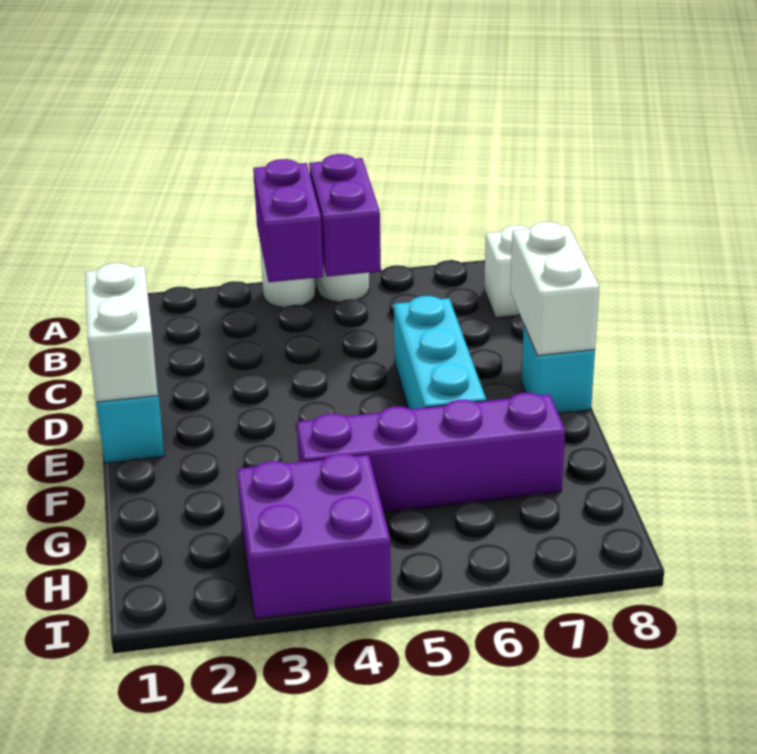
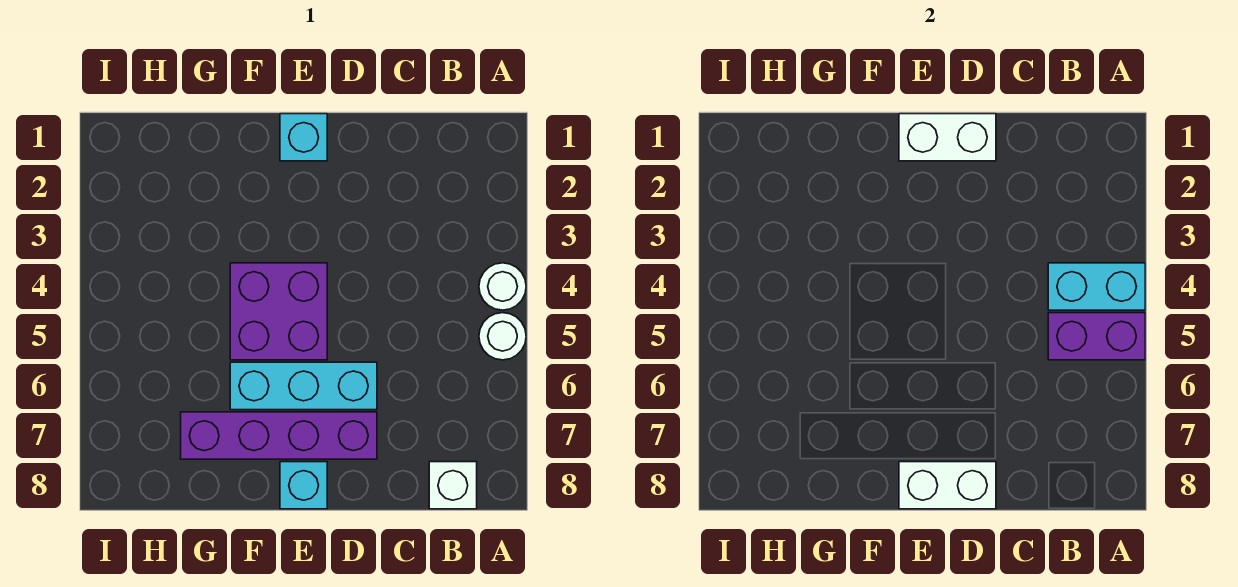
purple 1x2 brick [253,159,323,282] -> cyan 1x2 brick [1048,263,1145,310]
purple 1x4 brick [297,393,565,513] -> purple 1x4 brick turned to [181,412,377,459]
purple 2x2 brick [237,454,391,619] -> purple 2x2 brick moved to [230,263,327,360]

